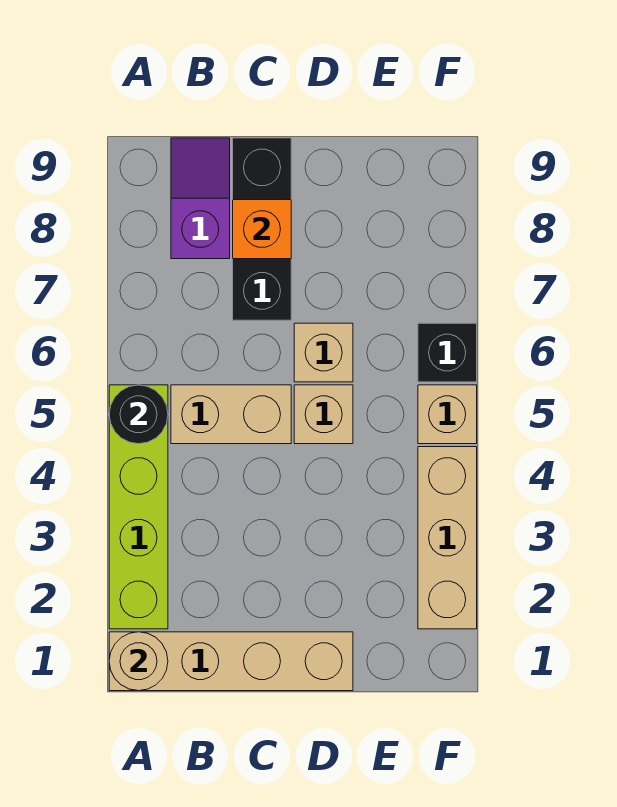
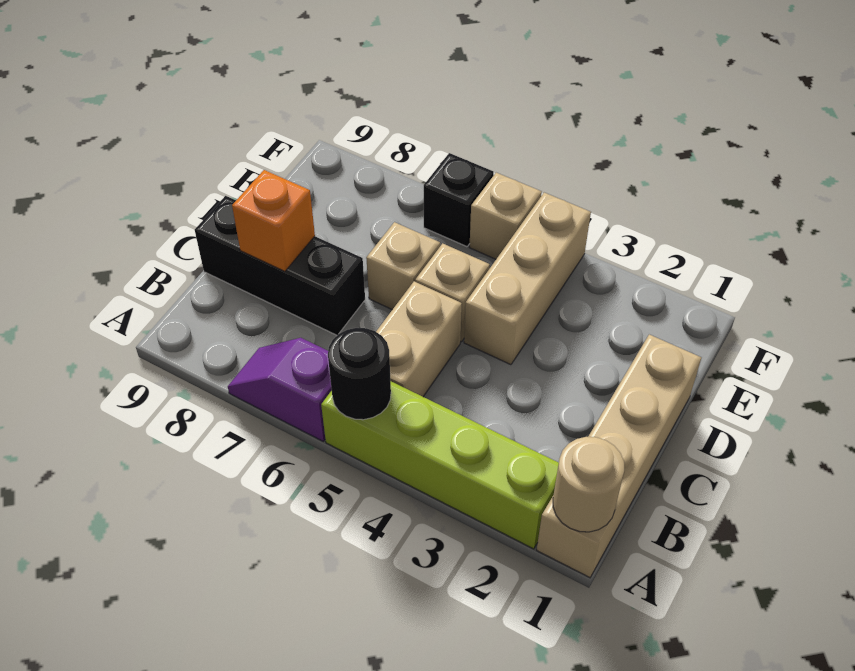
purple 1x2 slope [171,138,230,259] -> purple 1x2 slope moved to [228,338,332,441]
tan 1x3 brick [418,447,477,629] -> tan 1x3 brick turned to [464,193,591,365]

